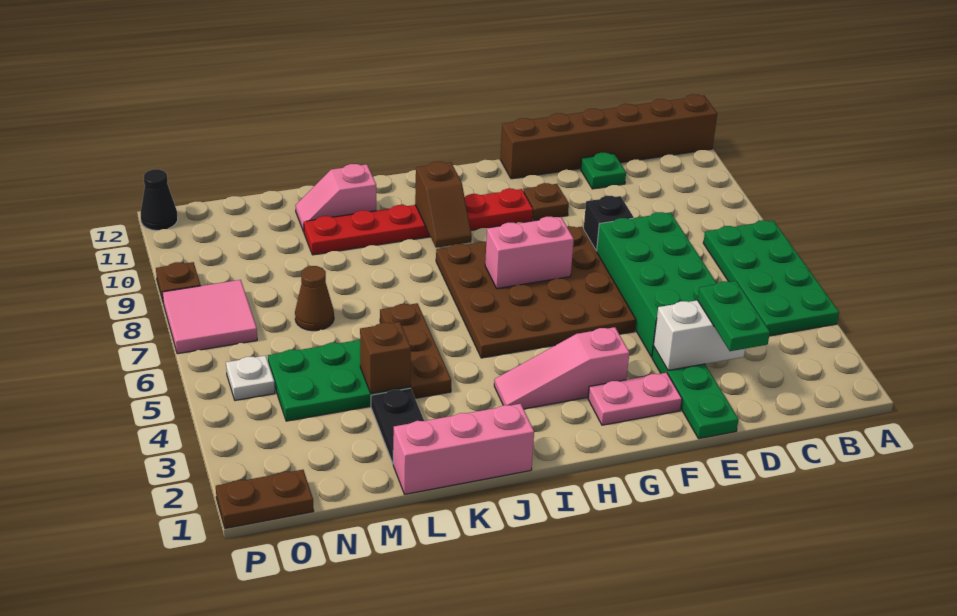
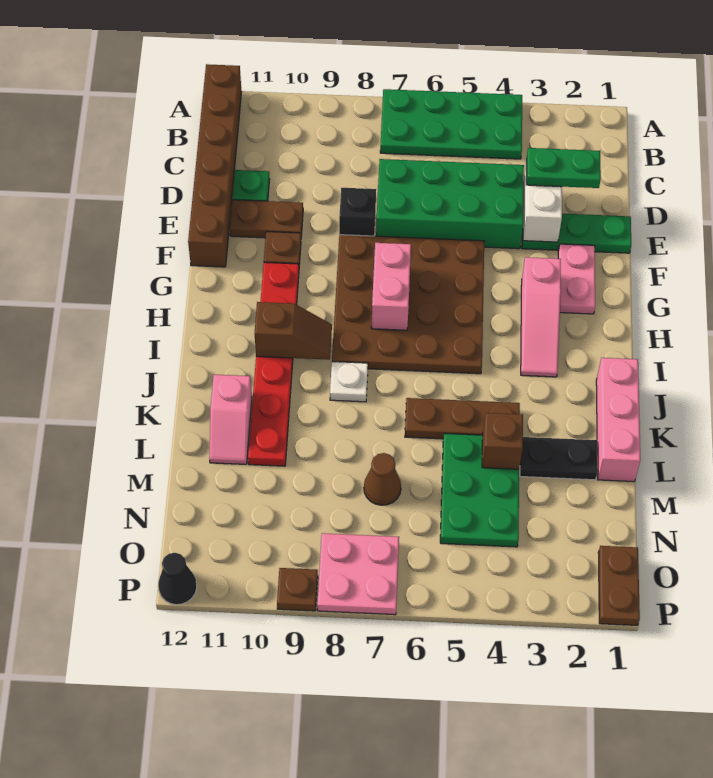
none -> brown 1x2 plate [230,200,303,238]
white 1x1 plate [226,356,275,400] -> white 1x1 plate moved to [330,362,368,402]
pink 2x2 tile [162,280,257,354] -> pink 2x2 plate [317,533,399,615]

